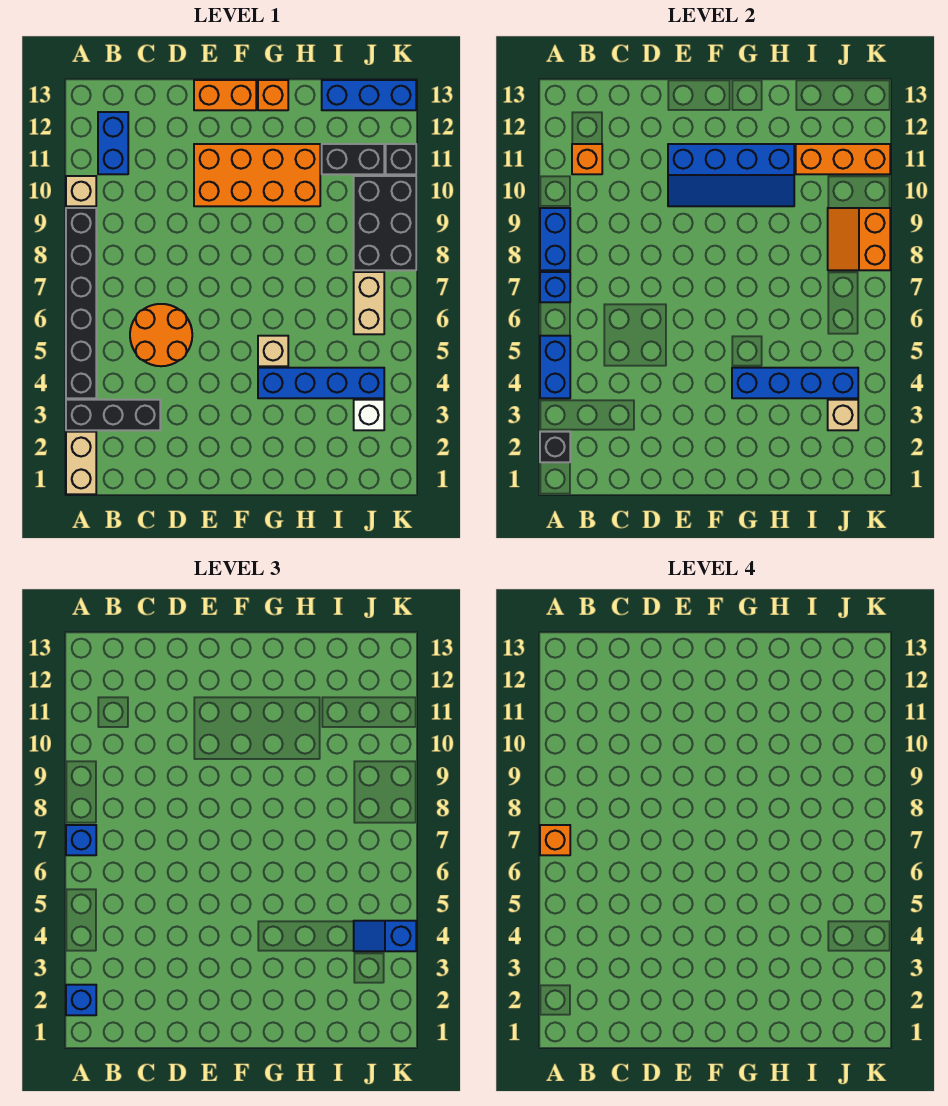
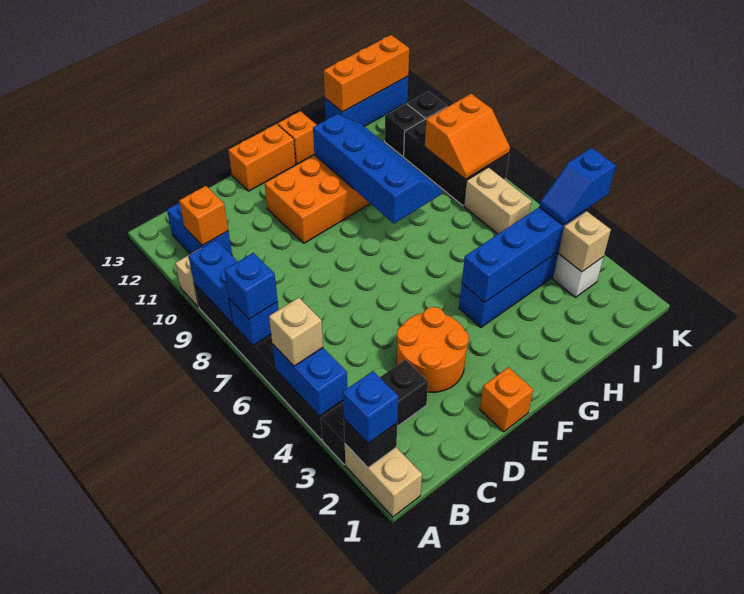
orange 1x1 brick [540,825,570,855] -> orange 1x1 brick moved to [480,367,533,432]
orange 2x2 round brick [130,304,192,366] -> orange 2x2 round brick moved to [397,307,469,392]
blue 2x4 slope [668,144,794,206] -> blue 2x4 slope turned to [313,114,441,223]
tan 1x1 brick [258,336,288,366] -> tan 1x1 brick moved to [269,298,323,366]
black 1x2 brick [322,144,384,174] -> black 1x1 brick [385,104,425,156]
orange 1x3 brick [796,144,890,174] -> orange 1x3 brick moved to [324,35,409,112]
orange 2x2 slope [828,208,890,270] -> orange 2x2 slope turned to [425,94,510,179]

